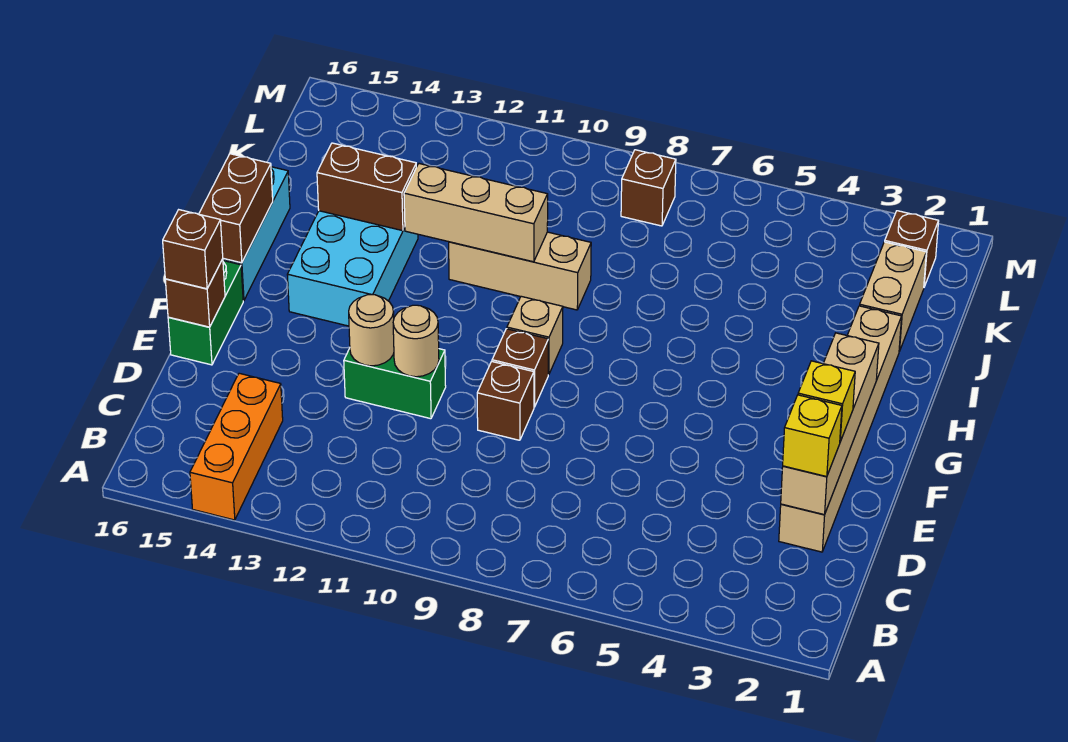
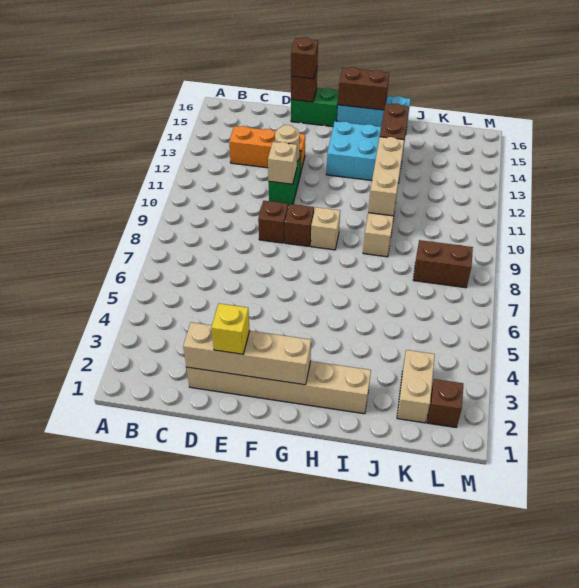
orange 1x3 brick [190,373,283,520] -> orange 1x3 brick moved to [229,126,305,170]
yellow 1x1 brick [783,395,842,477] -> none
tan 1x1 round brick [393,305,439,377] -> tan 1x1 brick [268,142,297,184]
tan 1x2 brick [860,242,926,351] -> tan 1x2 brick turned to [397,350,435,423]
brown 1x1 brick [621,150,676,226] -> brown 1x2 brick [413,240,473,288]

